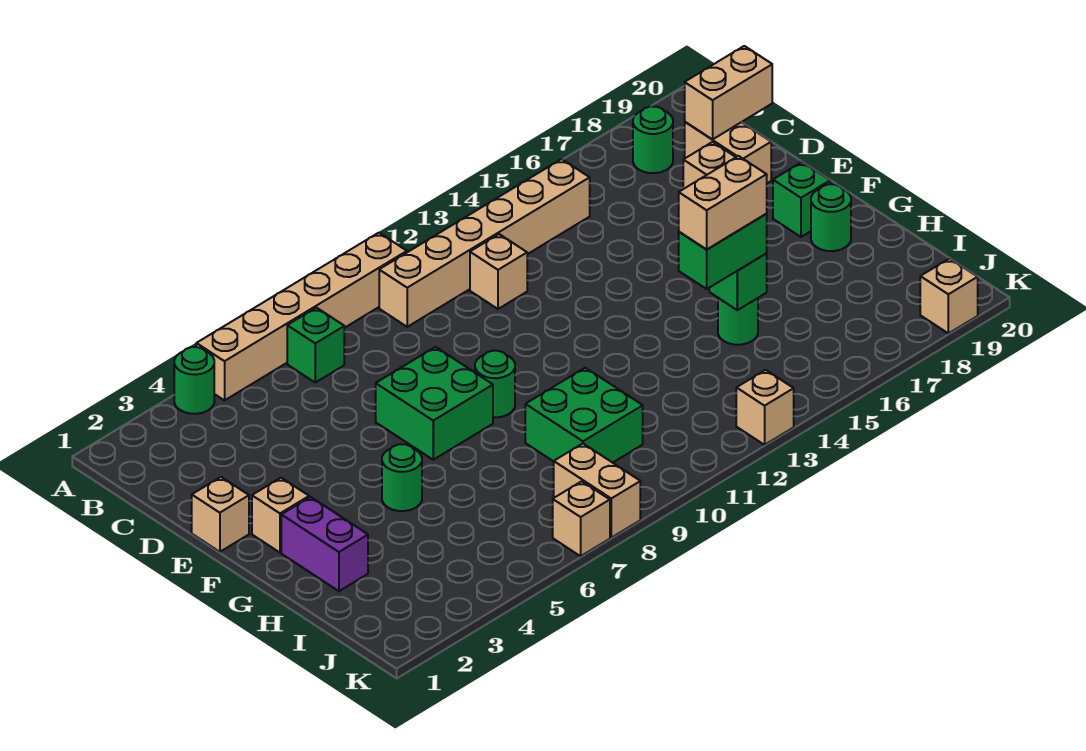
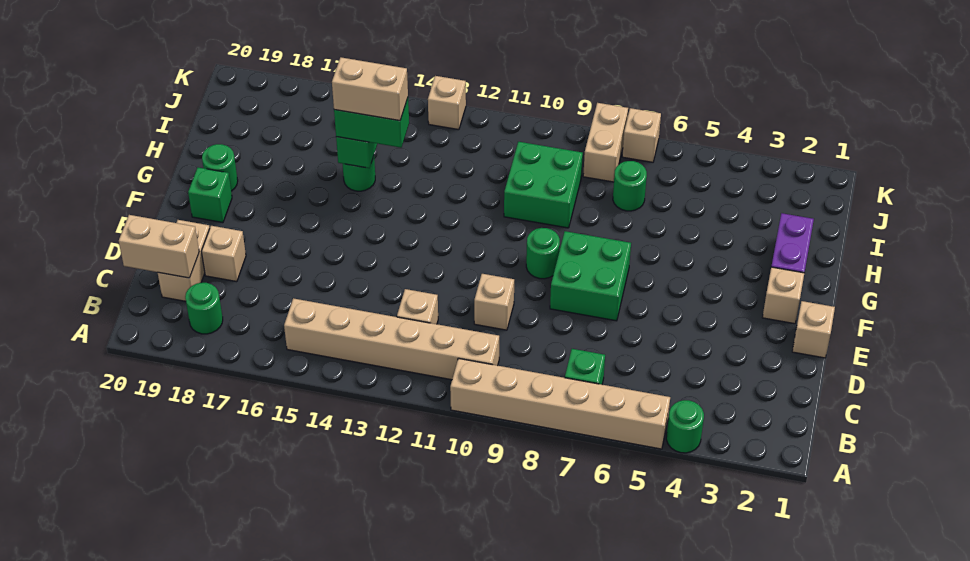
green 1x1 round brick [382,444,422,511] -> green 1x1 round brick moved to [613,161,647,211]
tan 1x1 brick [920,258,978,333] -> tan 1x1 brick moved to [474,274,514,330]

